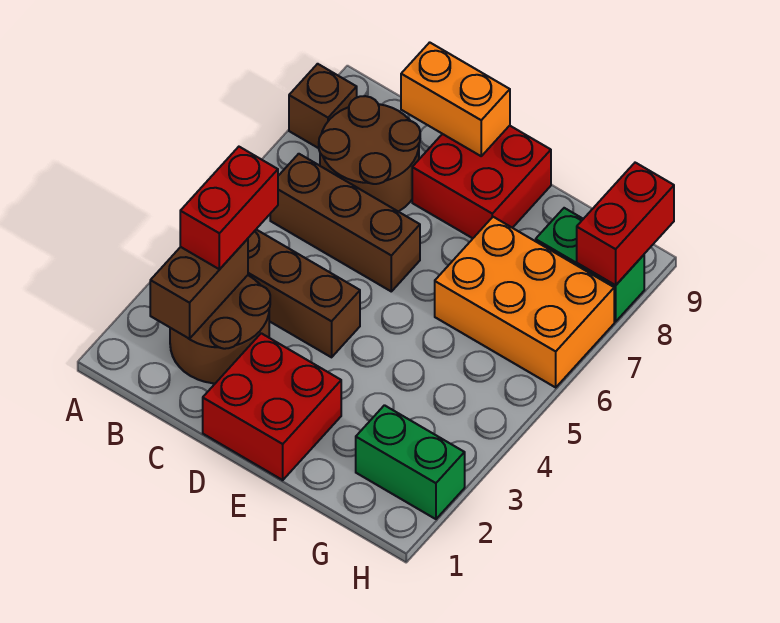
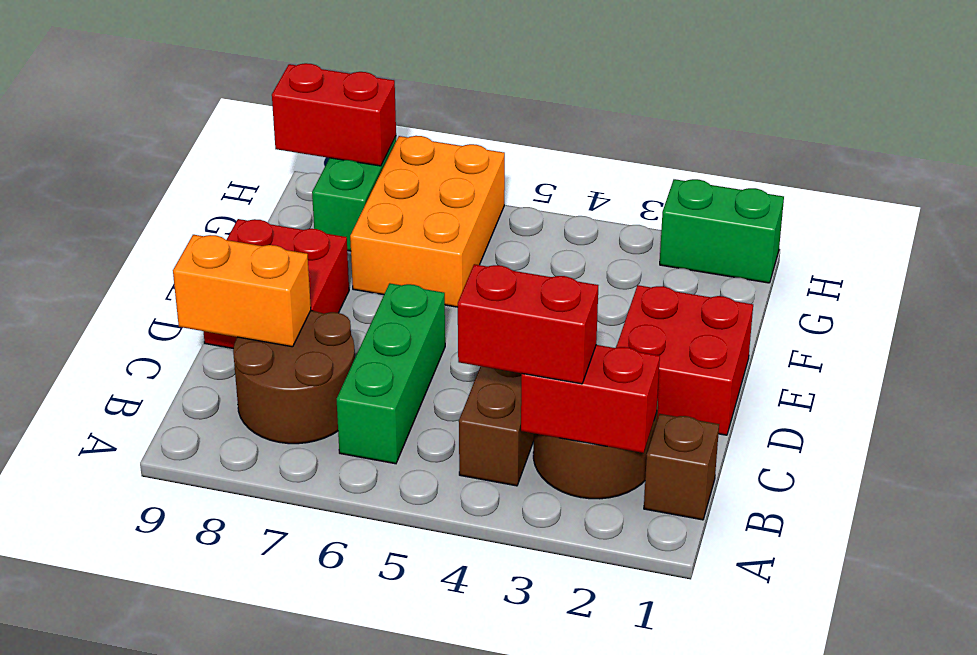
brown 1x1 brick [289,64,357,148] -> brown 1x1 brick moved to [644,414,719,520]
brown 1x2 brick [150,239,248,339] -> red 1x2 brick [521,345,660,453]
brown 1x3 brick [270,154,420,291] -> green 1x3 brick [337,283,445,464]
orange 1x2 brick [401,42,510,156] -> orange 1x2 brick turned to [173,235,311,347]
green 1x2 brick [356,405,465,519] -> green 1x2 brick turned to [660,179,784,283]

